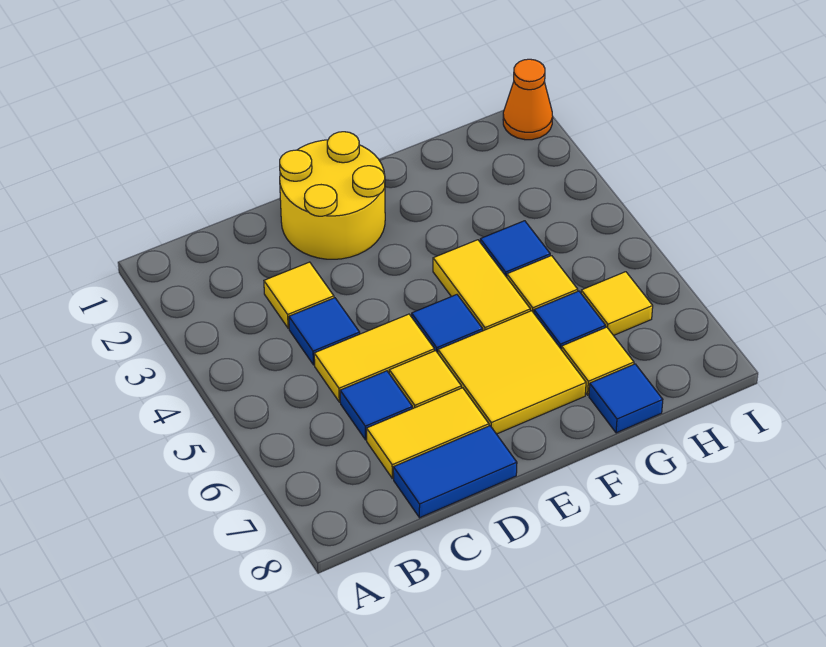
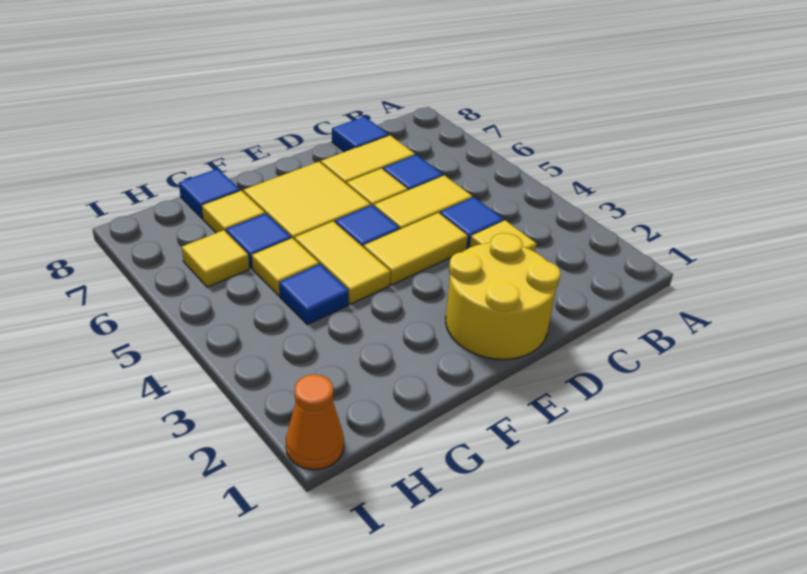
blue 1x2 tile [393,426,517,518] -> blue 1x1 tile [332,117,389,152]
none -> yellow 1x2 tile [364,213,468,285]

